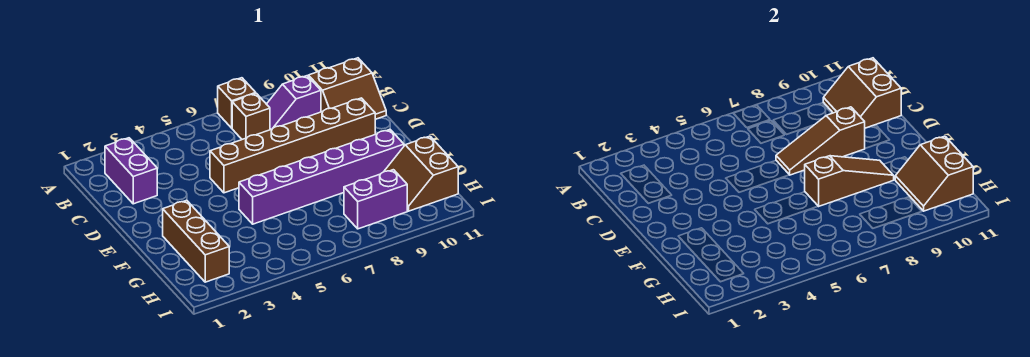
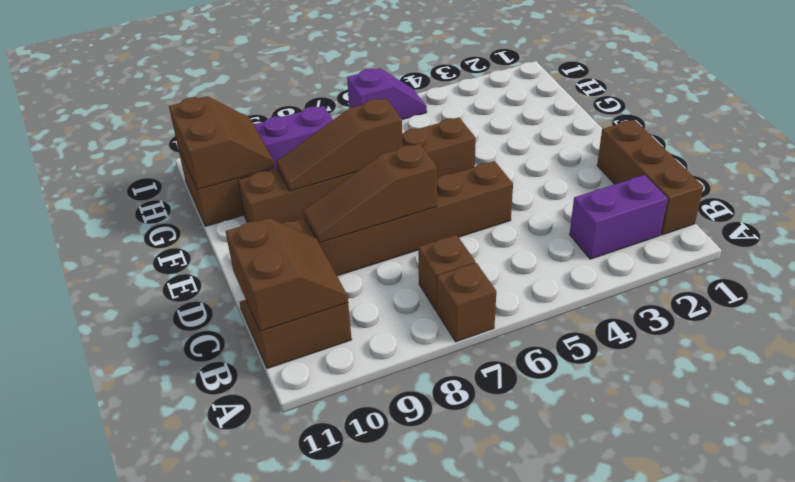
purple 1x2 brick [105,138,157,204] -> purple 1x2 brick turned to [570,175,668,259]
purple 1x2 slope [267,76,321,130] -> purple 1x2 slope moved to [347,68,427,120]
brown 1x3 slope [776,107,865,175] -> brown 1x3 slope turned to [303,144,437,243]
brown 1x3 brick [163,200,229,282] -> brown 1x3 brick moved to [597,120,703,235]
purple 1x6 brick [239,130,404,224] -> brown 1x6 brick [238,118,476,223]

